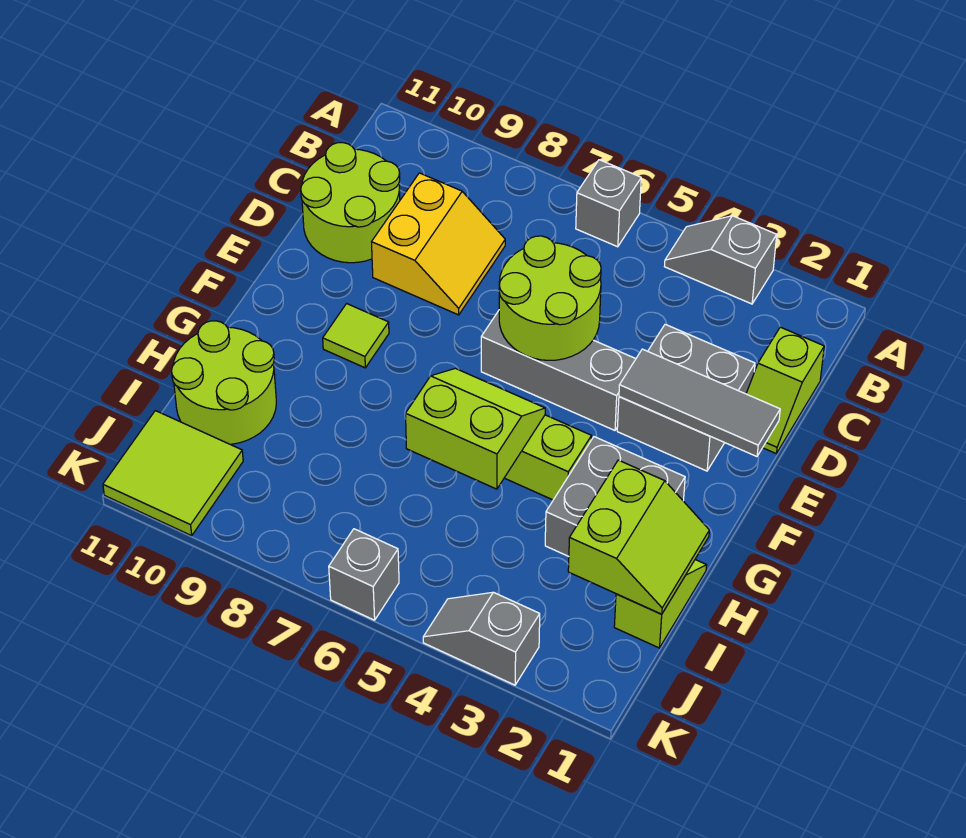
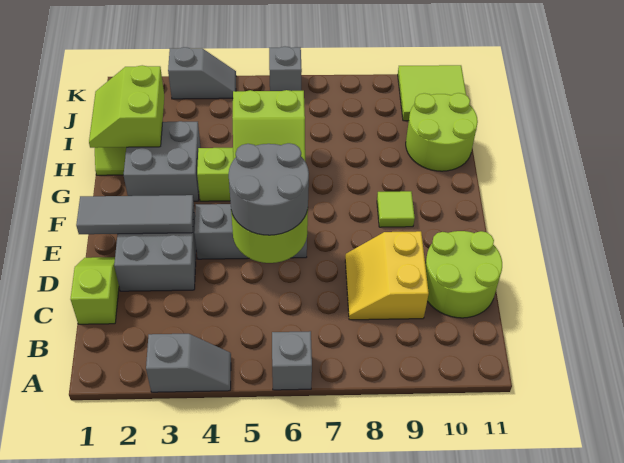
none -> grey 2x2 round brick [229,143,309,235]

